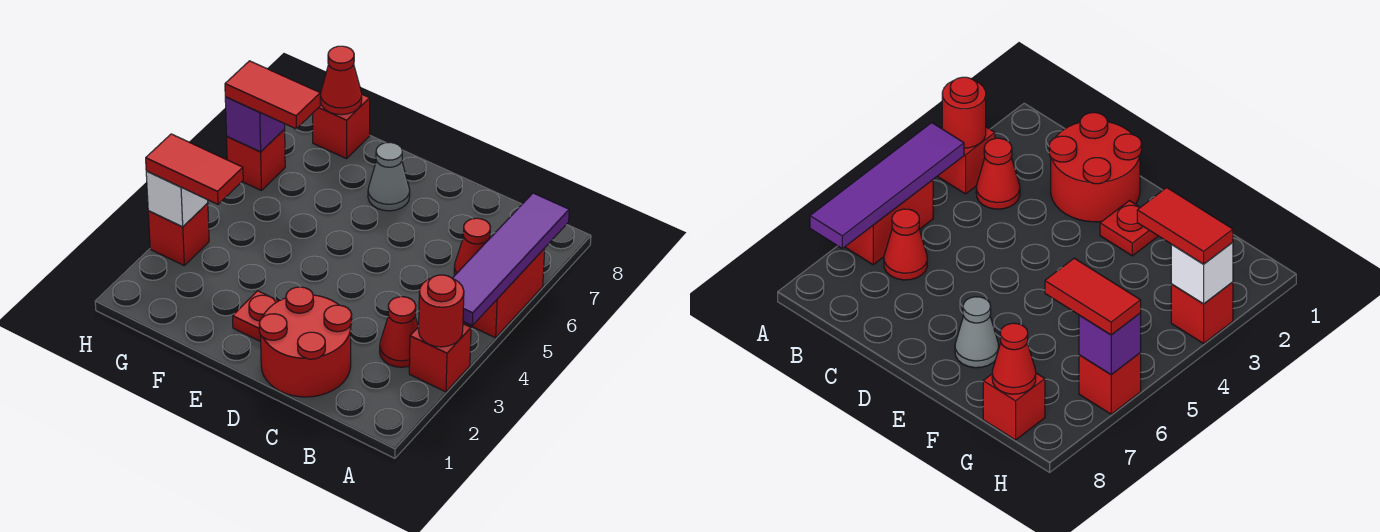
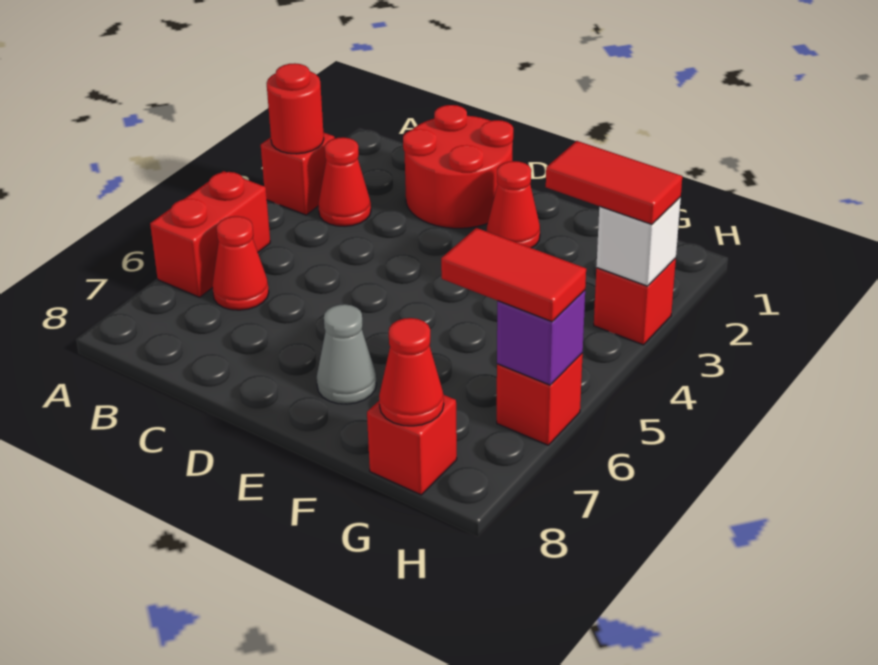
purple 1x4 tile [452,193,569,325] -> none
red 1x1 plate [233,291,278,342] -> red 1x1 cone [487,161,540,248]

